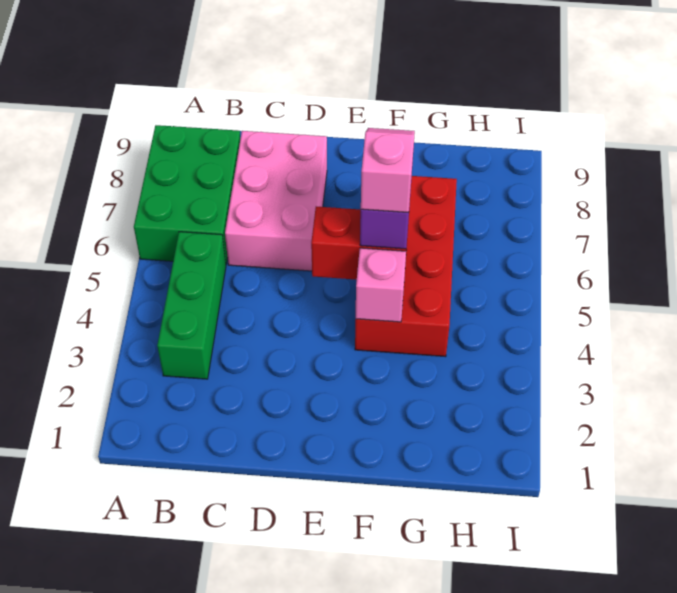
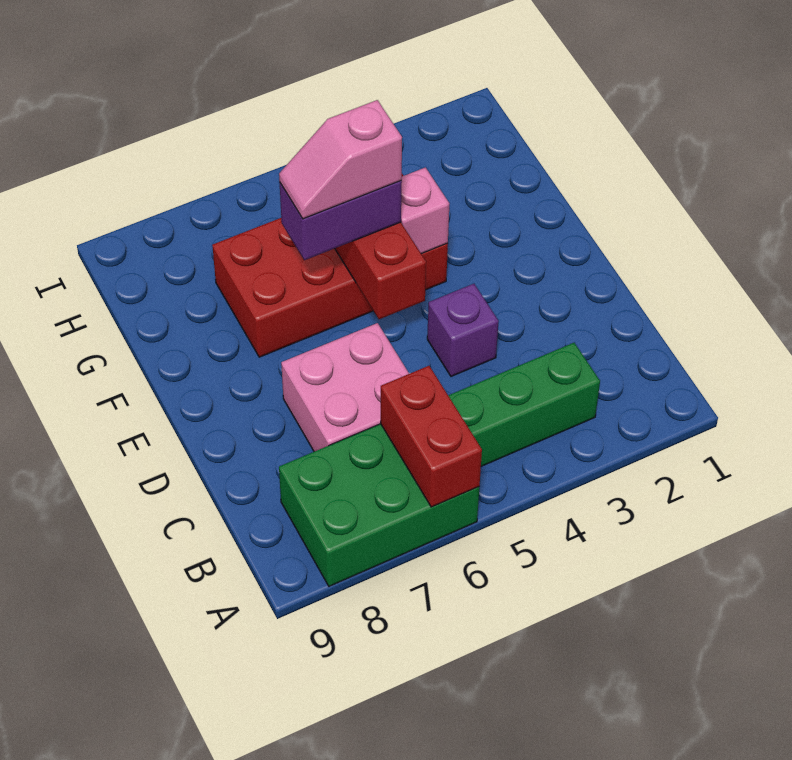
none -> red 1x2 brick [381,366,482,507]
pink 2x3 brick [225,131,327,271] -> pink 2x2 brick [281,323,409,452]
none -> purple 1x1 brick [427,284,499,376]

